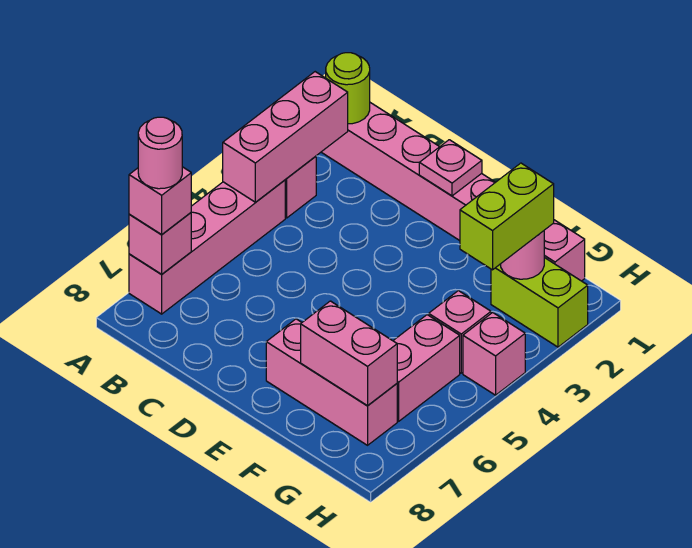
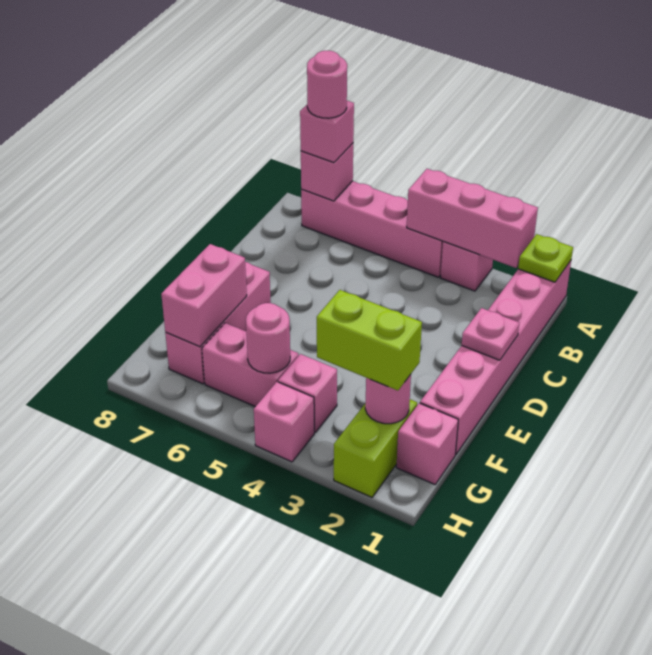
lime 1x1 round brick [326,53,370,124] -> lime 1x1 plate [518,234,573,282]
none -> pink 1x1 round brick [246,303,290,373]

